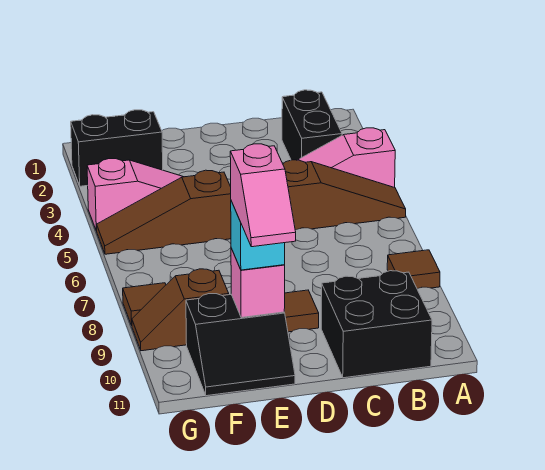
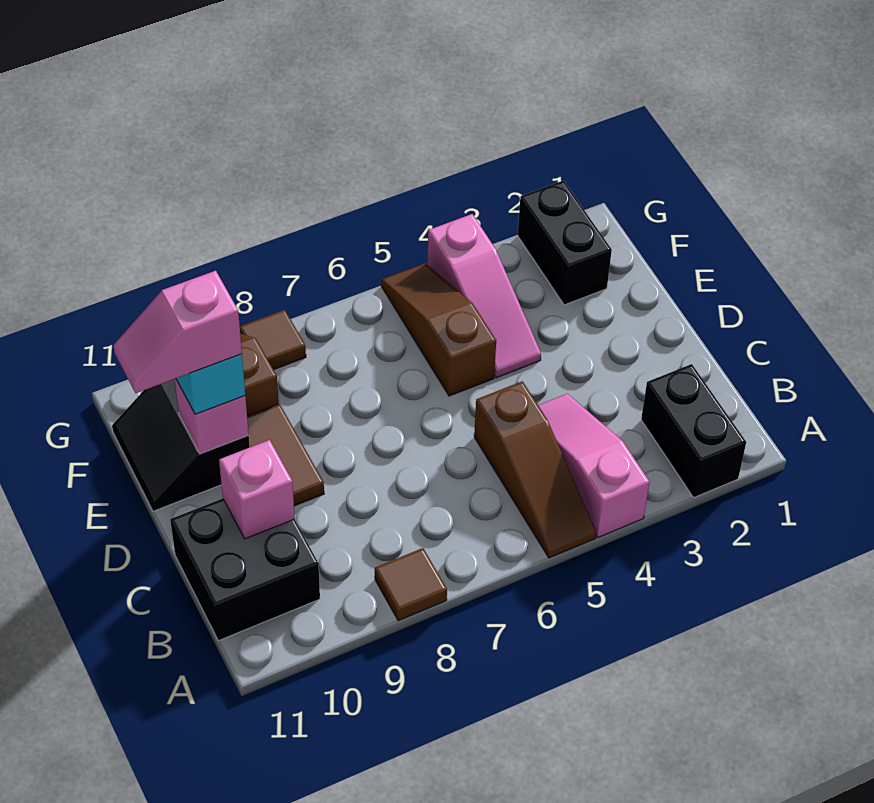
black 1x2 brick [282,90,342,160] -> black 1x2 brick turned to [641,364,746,497]
none -> pink 1x1 brick [219,440,295,539]

